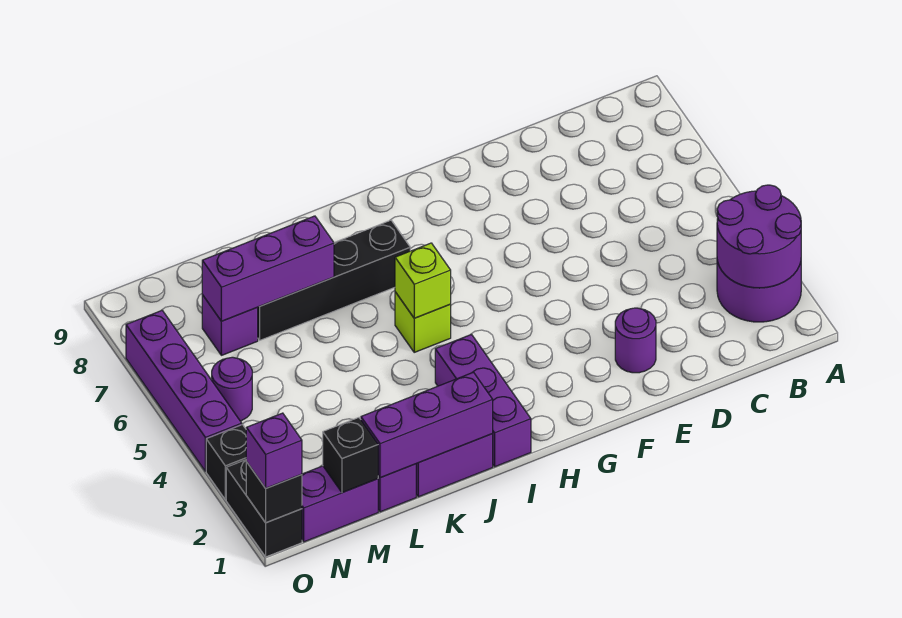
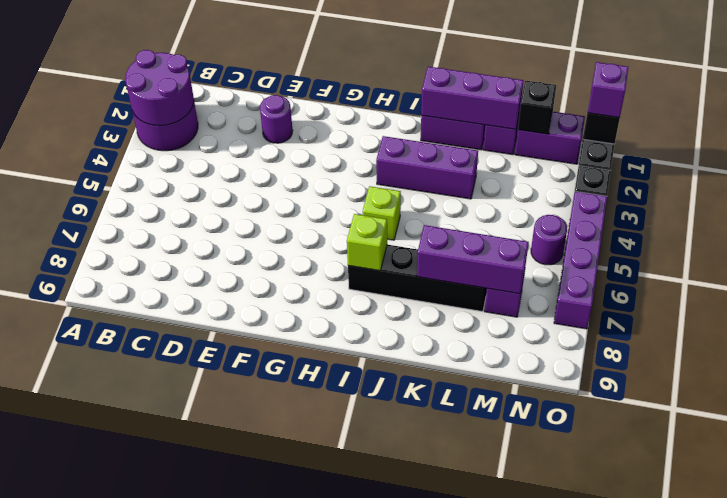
purple 1x3 brick [435,335,531,467] -> purple 1x3 brick turned to [376,136,478,199]
lime 1x1 brick [395,243,451,318] -> lime 1x1 brick moved to [347,214,387,271]

